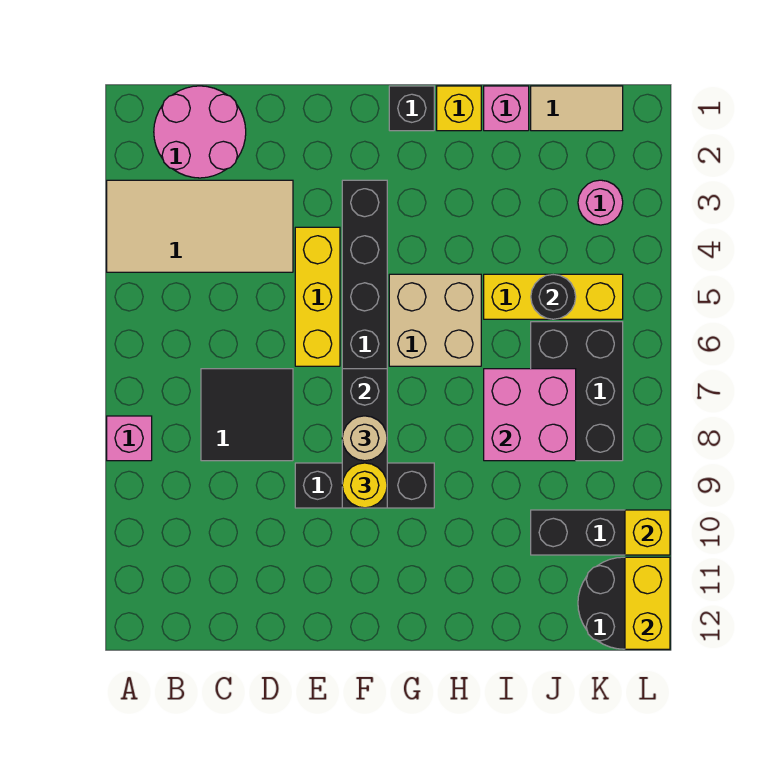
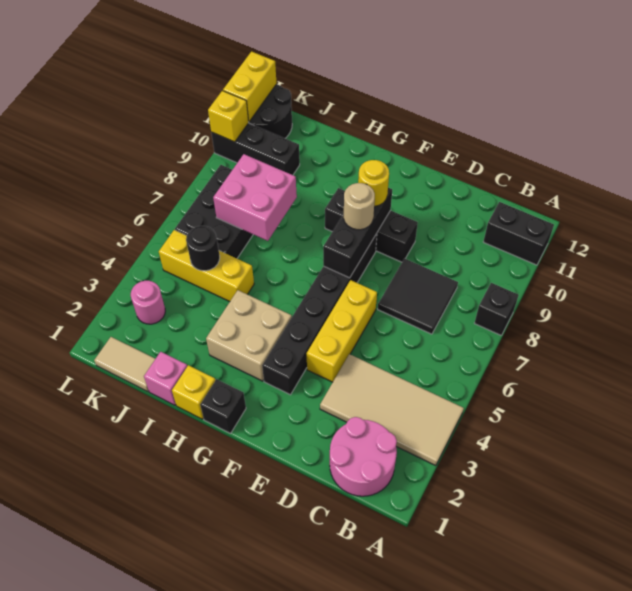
pink 1x1 brick [107,416,152,461] -> black 1x1 brick [475,283,518,335]
none -> black 1x2 brick [483,202,554,265]
tan 2x2 brick [389,274,481,366] -> tan 2x2 brick moved to [206,290,292,381]

